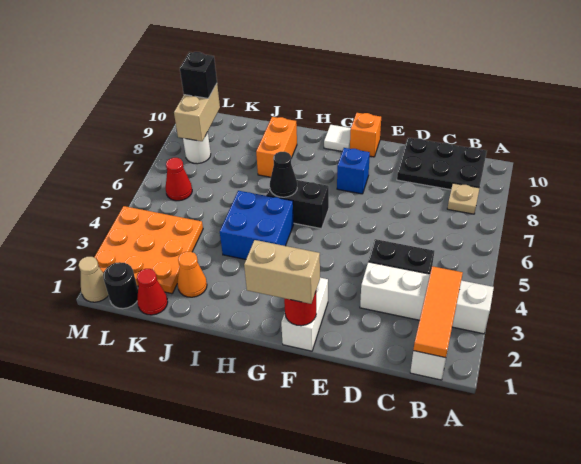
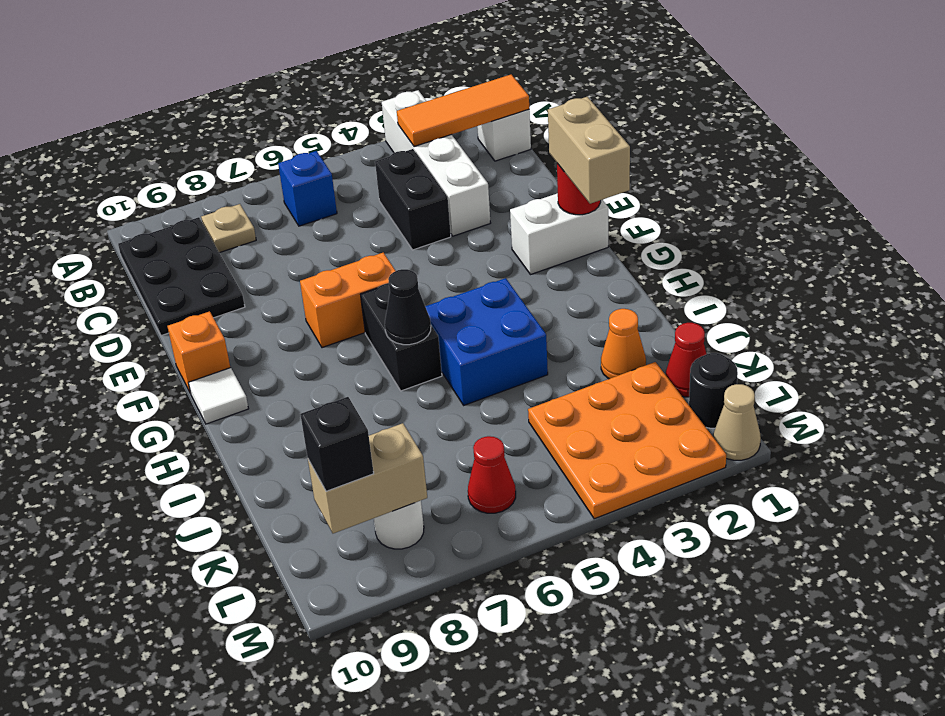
blue 1x1 brick [337,148,370,194] -> blue 1x1 brick moved to [278,151,337,226]
orange 1x2 brick [256,117,297,177] -> orange 1x2 brick moved to [300,253,395,348]

